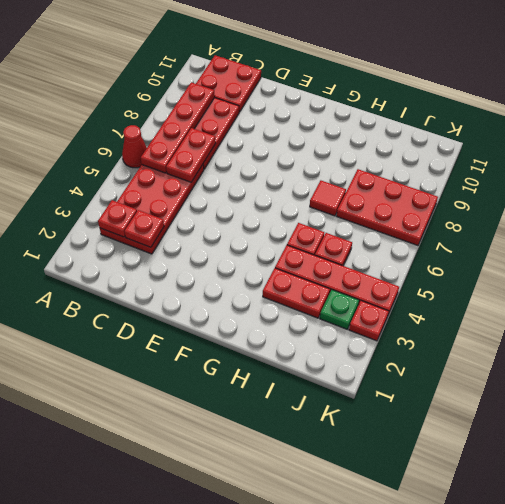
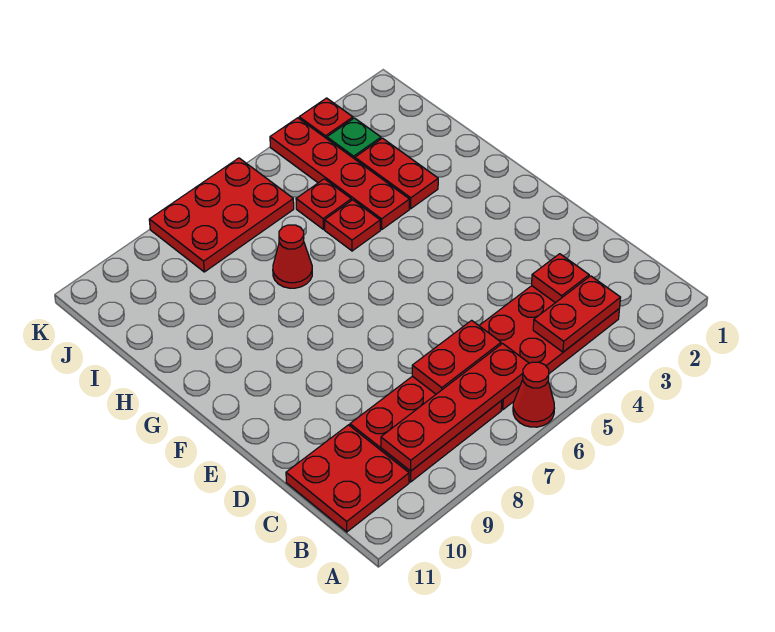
red 1x1 plate [98,200,137,237] -> red 1x2 plate [533,276,621,352]
red 1x1 tile [310,181,346,216] -> red 1x1 cone [273,225,312,288]
red 2x3 plate [337,169,438,245] -> red 2x3 plate turned to [149,158,294,272]

